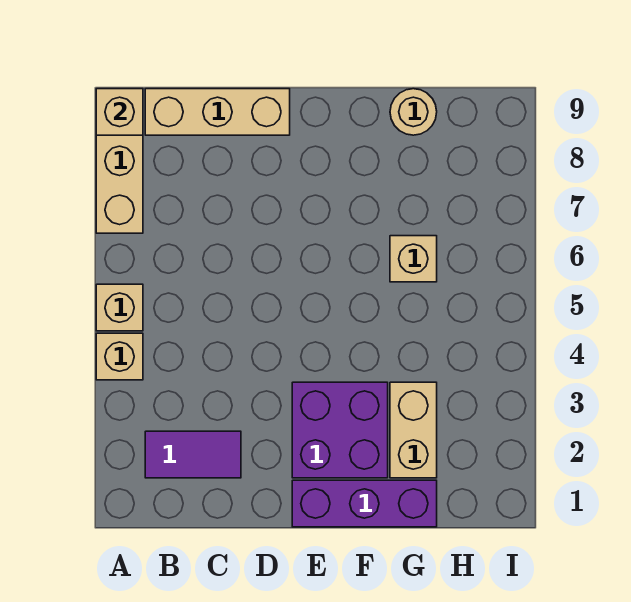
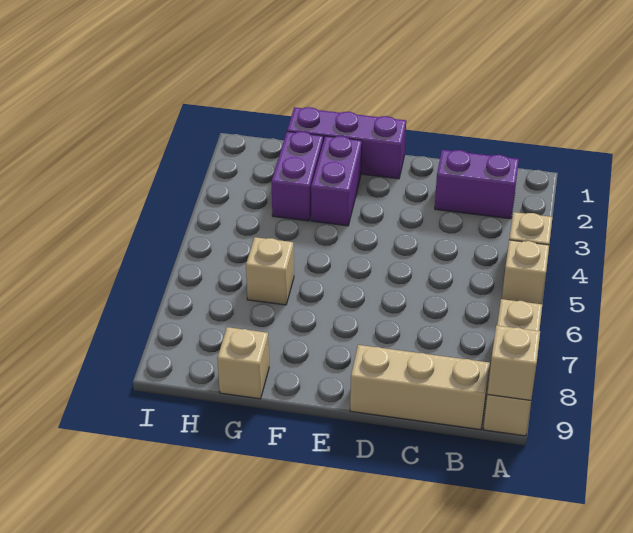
purple 1x2 tile [145,431,241,478] -> purple 1x2 brick [435,150,519,219]
purple 2x2 brick [292,382,388,478] -> purple 1x2 brick [311,136,362,226]
tan 1x2 brick [390,382,437,478] -> purple 1x2 brick [271,132,323,221]
tan 1x1 round brick [390,89,437,135] -> tan 1x1 brick [217,327,269,399]

